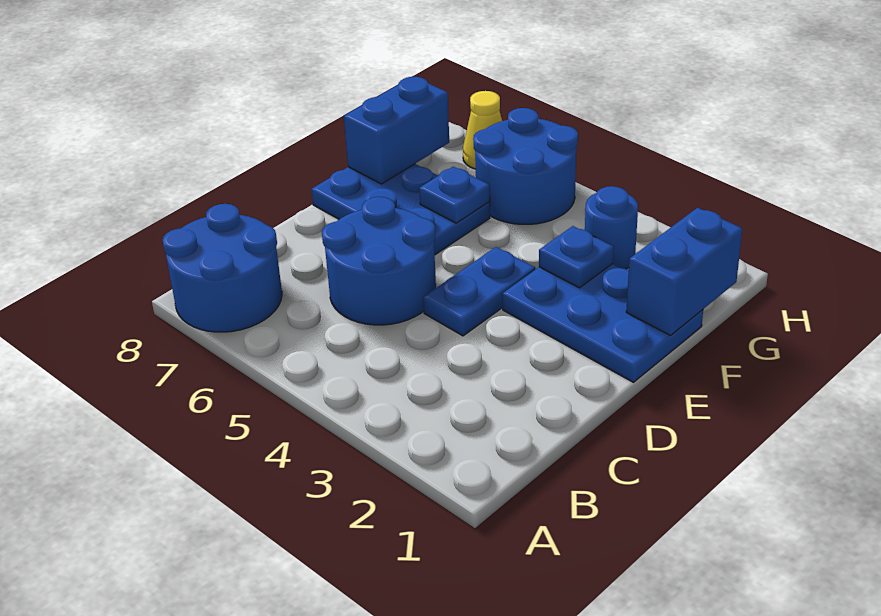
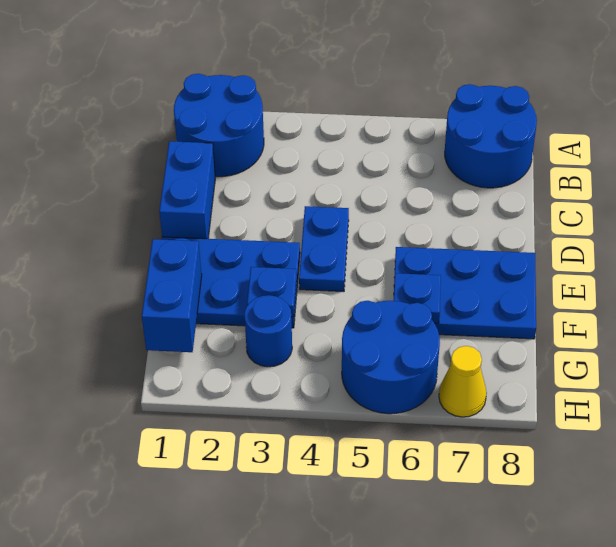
blue 2x2 round brick [322,197,436,325] -> blue 2x2 round brick moved to [174,74,264,177]
blue 1x2 brick [344,77,449,184] -> blue 1x2 brick moved to [159,141,215,239]

